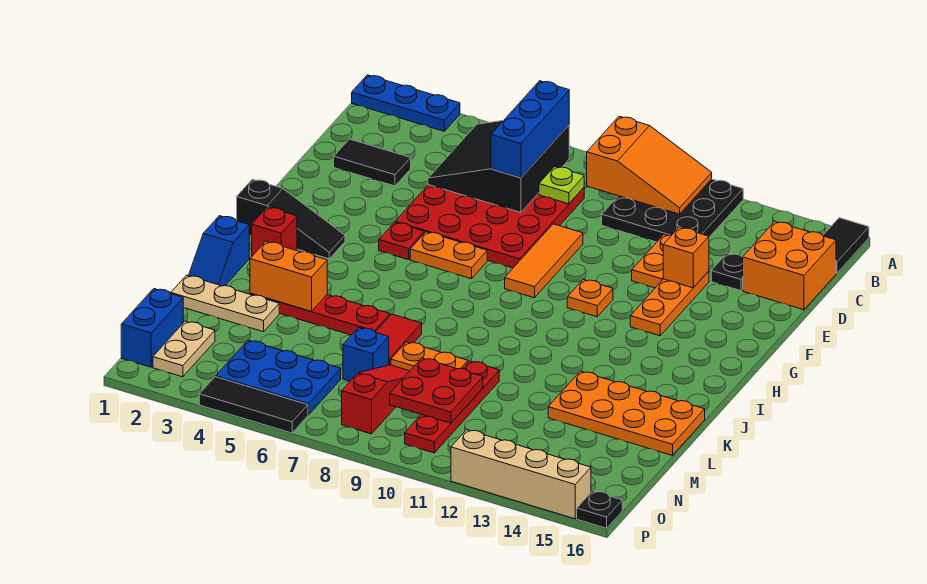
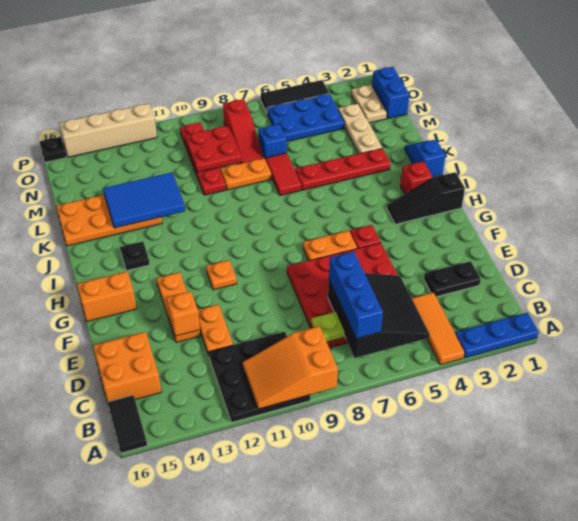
black 1x2 tile [334,139,411,186] -> black 1x2 plate [424,261,481,297]
black 1x1 plate [711,253,743,291] -> black 1x1 plate moved to [120,242,150,271]
orange 1x3 tile [505,224,583,298] -> orange 1x3 tile moved to [412,293,465,365]
orange 1x2 brick [250,241,327,311] -> orange 1x2 brick moved to [77,272,136,322]
none -> blue 2x3 tile [103,172,185,228]
tan 1x3 plate [171,275,279,332] -> tan 1x3 plate turned to [338,104,382,154]

